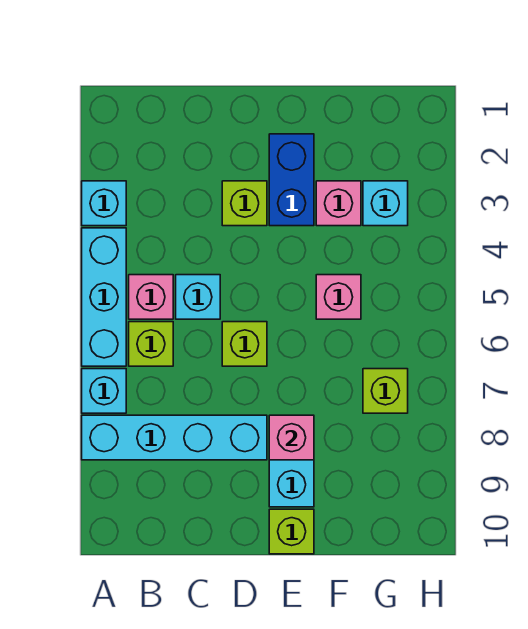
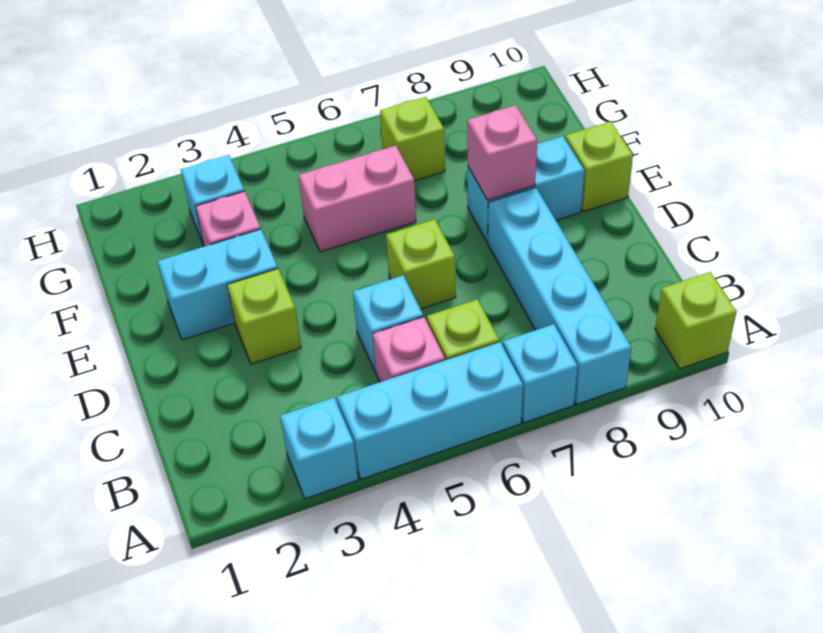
none -> lime 1x1 brick [655,272,737,369]
blue 1x2 brick [269,134,314,226] -> cyan 1x2 brick [157,229,278,340]
pink 1x1 brick [316,275,361,319] -> pink 1x2 brick [298,146,416,252]

